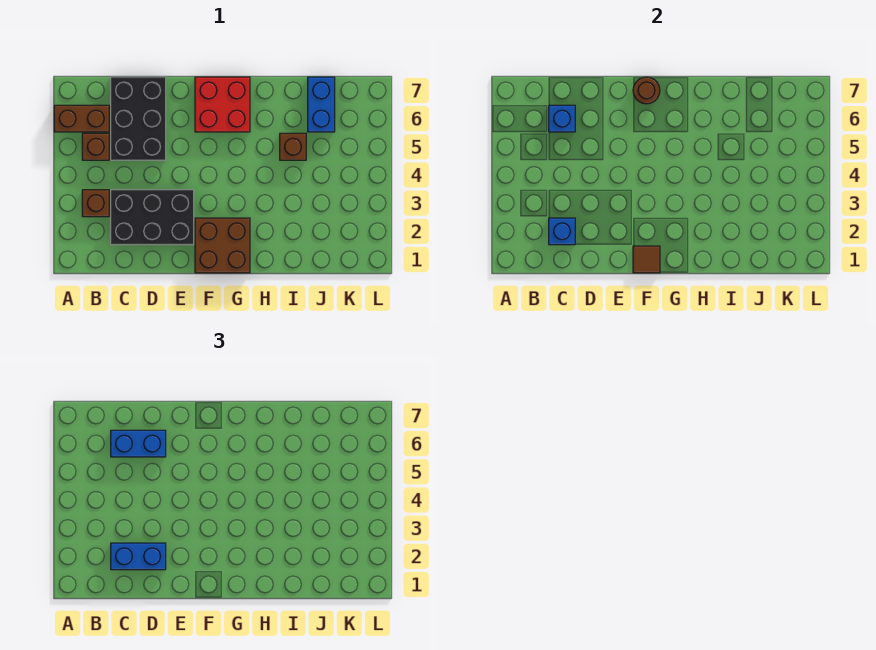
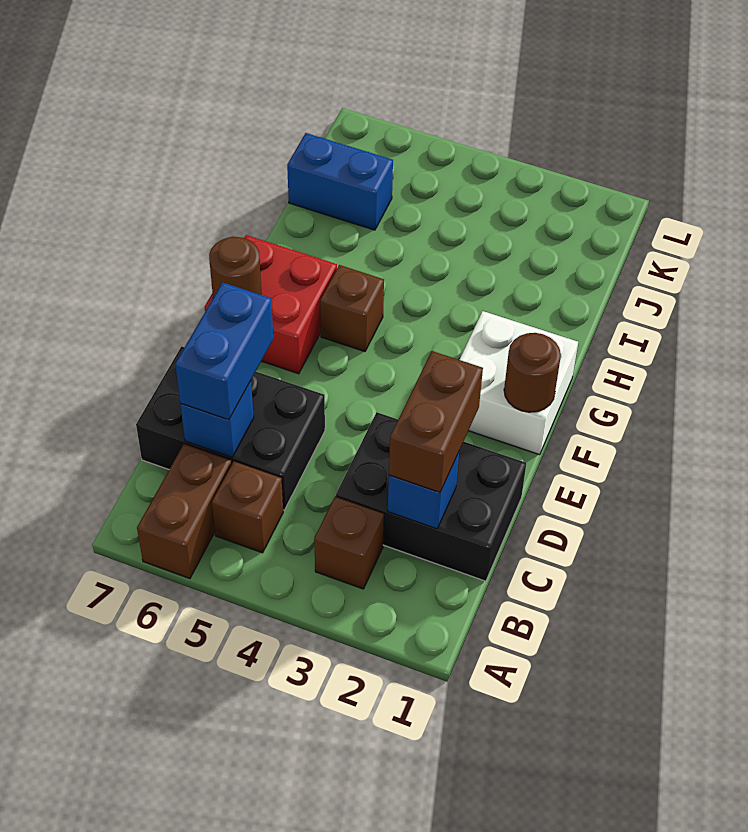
black 2x3 brick [111,190,194,245] -> black 2x3 brick turned to [336,412,526,581]
blue 1x2 brick [111,543,166,570] -> brown 1x2 brick [389,351,483,493]
brown 2x2 brick [195,218,250,273] -> white 2x2 brick [460,311,578,455]
brown 1x1 tile [633,246,660,273] -> brown 1x1 round brick [504,333,561,412]
brown 1x1 brick [280,133,306,160] -> brown 1x1 brick moved to [320,265,384,352]

